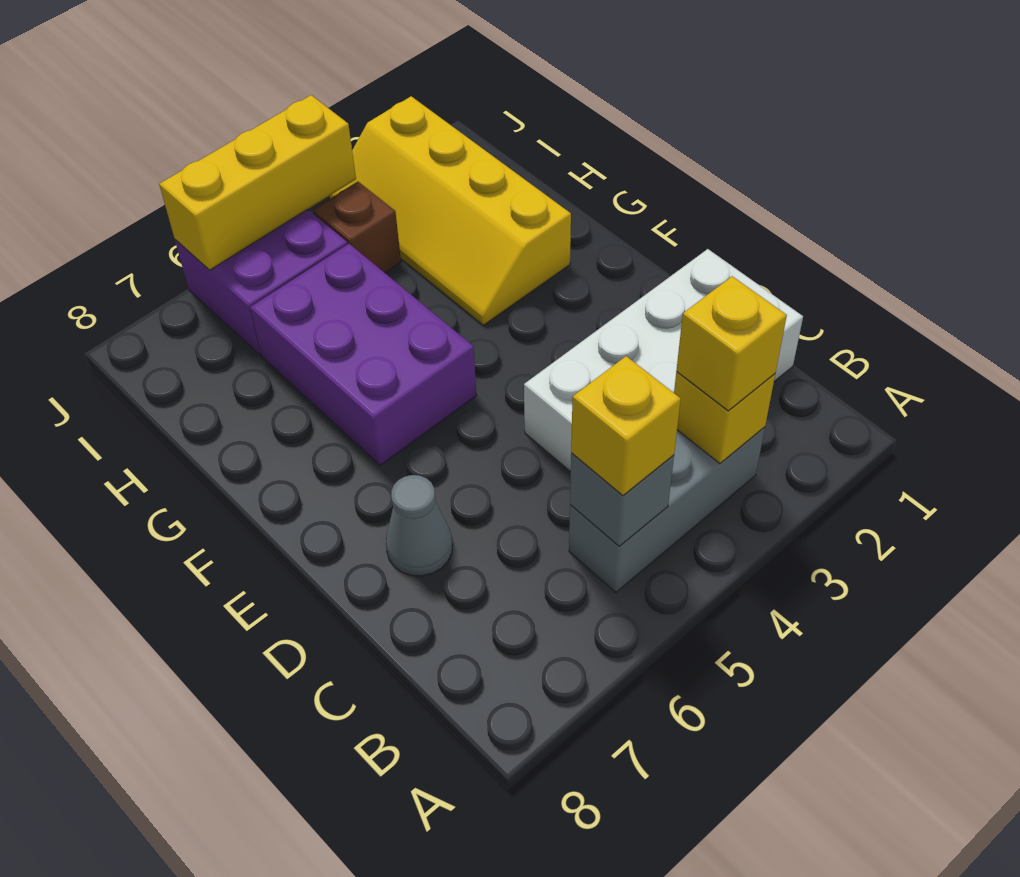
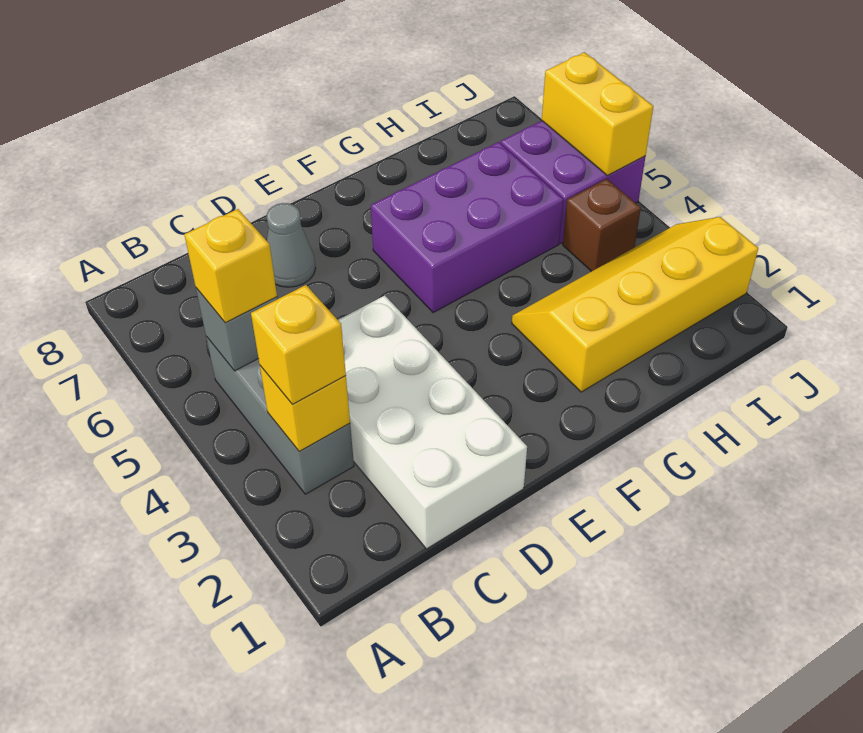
yellow 1x3 brick [159,95,356,270] -> yellow 1x2 brick [542,52,653,176]

